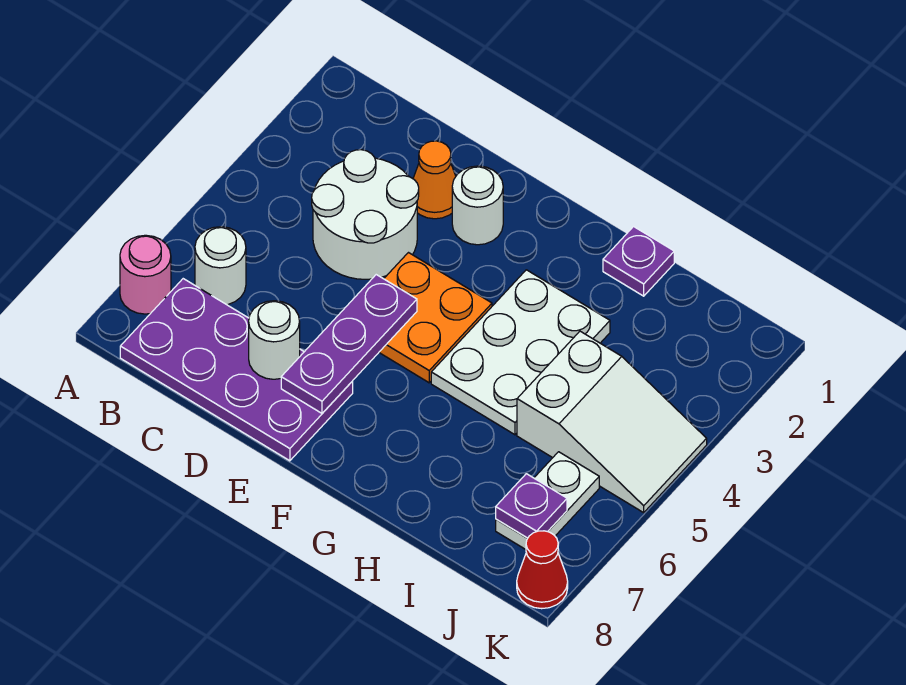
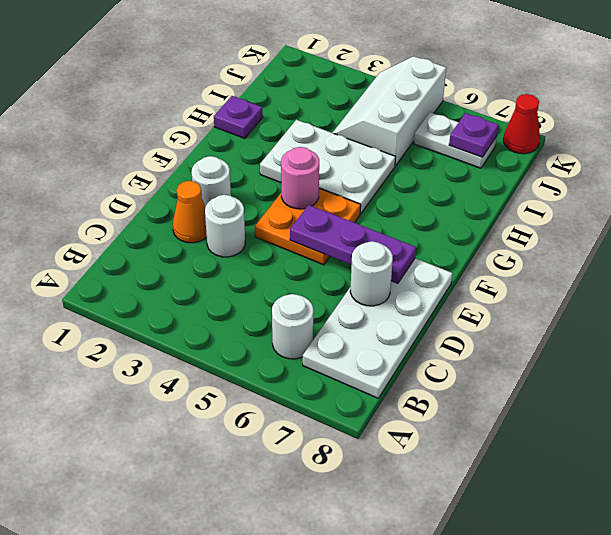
pink 1x1 round brick [120,235,171,314] -> pink 1x1 round brick moved to [281,147,319,209]
purple 2x4 plate [120,279,353,461] -> white 2x4 plate [303,258,453,398]
white 2x2 round brick [312,150,419,279] -> white 1x1 round brick [205,195,245,257]
white 2x3 slope [517,331,707,513] -> white 2x3 slope turned to [332,56,446,166]

